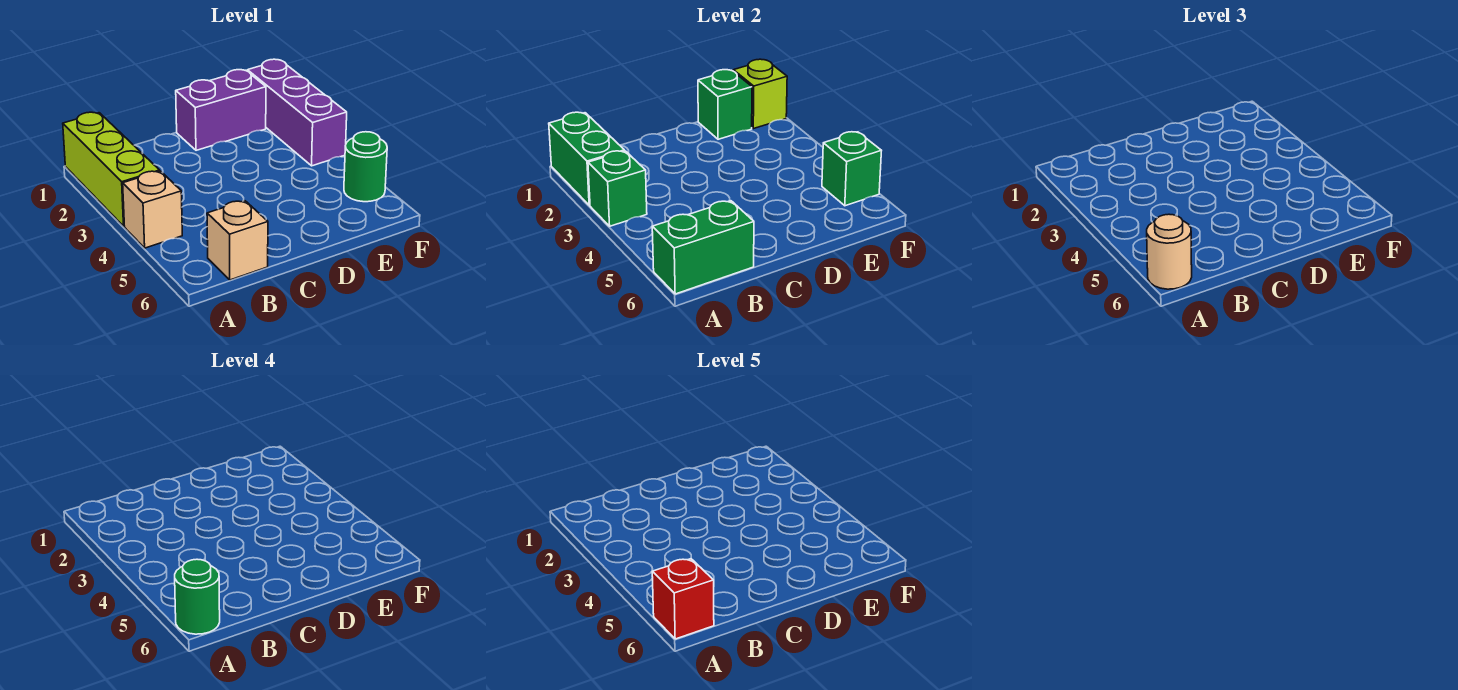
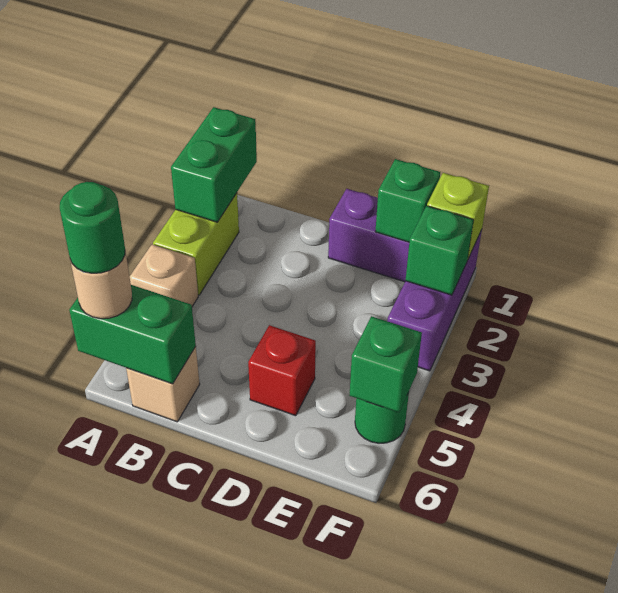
lime 1x3 brick [63,112,160,226] -> lime 1x2 brick [153,193,239,295]
green 1x1 brick [588,151,647,226] -> green 1x1 brick moved to [406,206,474,295]
red 1x1 brick [652,559,714,639] -> red 1x1 brick moved to [248,325,316,416]

